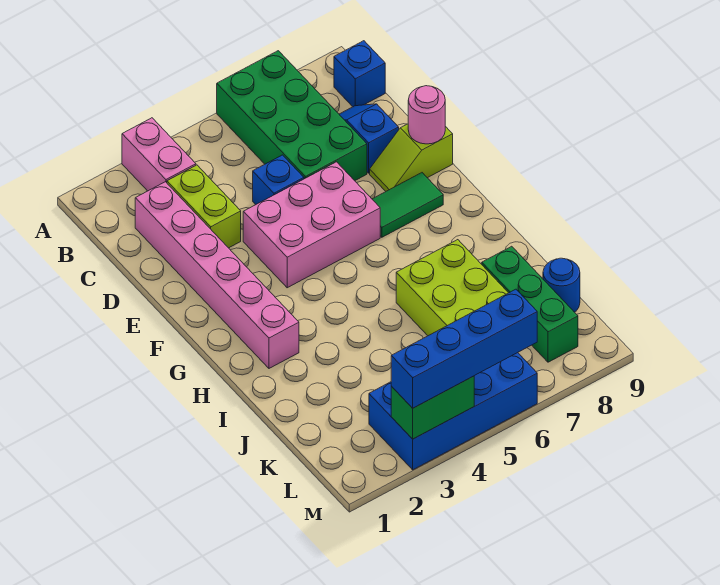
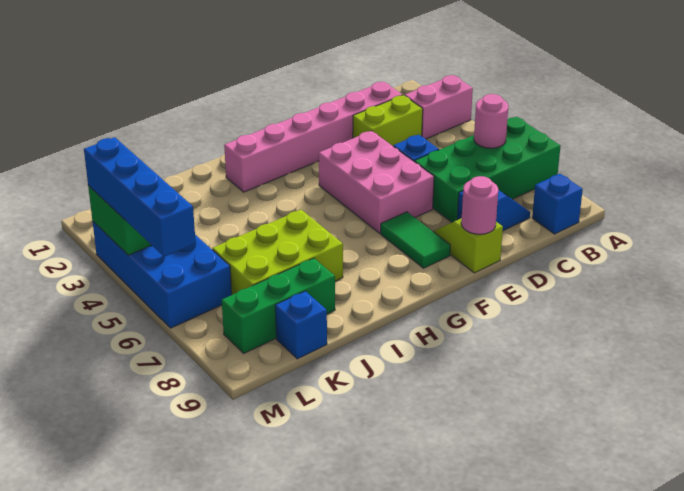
none -> pink 1x1 round brick [474,94,508,148]
blue 1x1 round brick [543,258,580,312] -> blue 1x1 brick [275,291,327,359]

